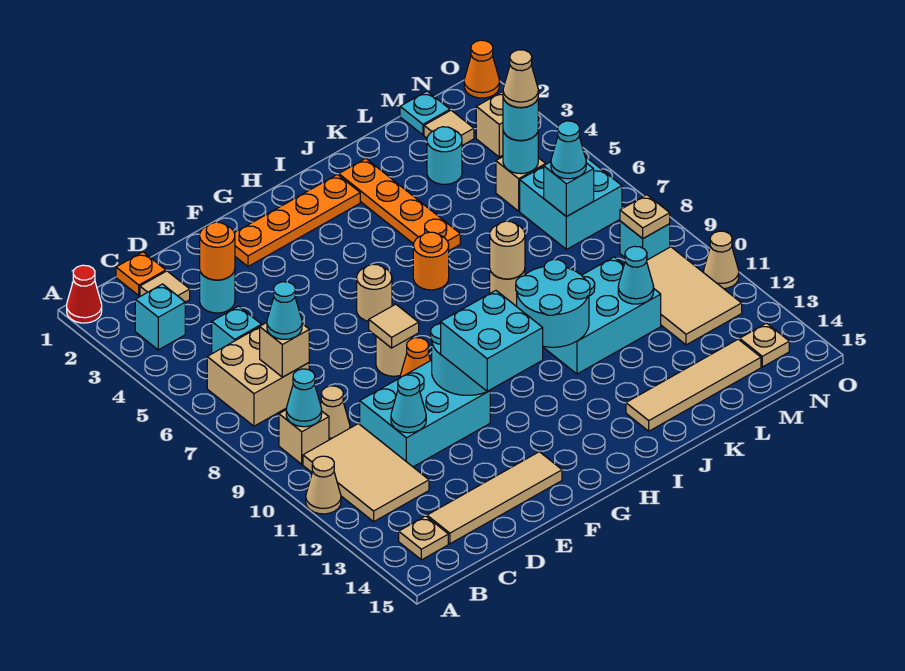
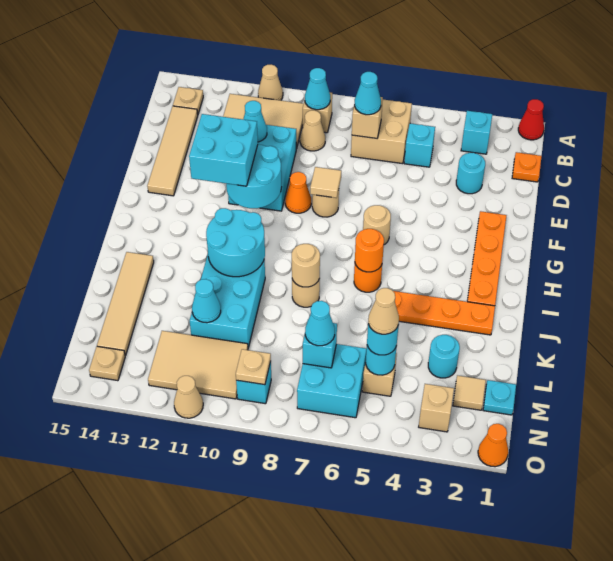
tan 1x1 tile [140,271,190,302] -> none
orange 1x1 round brick [200,222,235,280] -> orange 1x1 round brick moved to [355,229,384,272]

